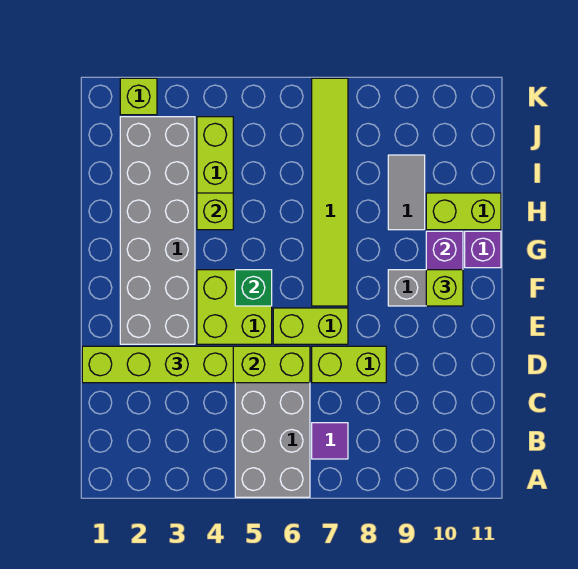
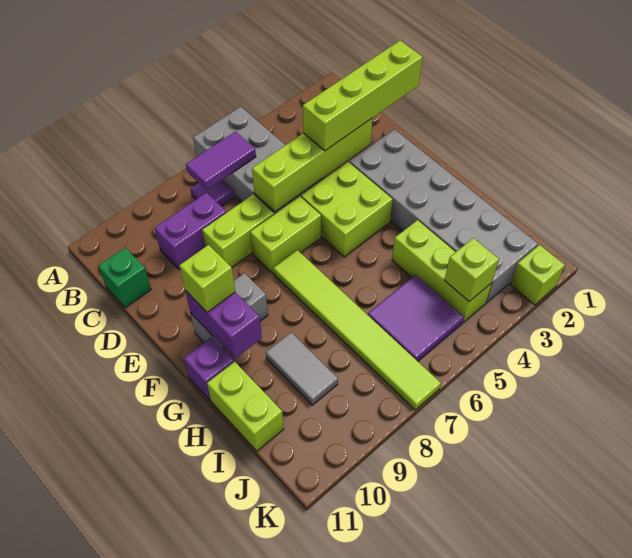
none -> purple 1x2 tile [186,132,256,190]
none -> purple 1x2 brick [155,193,226,270]
green 1x1 brick [235,270,272,306] -> green 1x1 brick moved to [98,248,151,308]
lime 1x1 brick [197,193,233,230] -> lime 1x1 brick moved to [445,238,499,301]
lime 1x2 brick [426,193,501,230] -> lime 1x2 brick turned to [207,362,284,451]
none -> purple 2x2 tile [368,275,464,361]

